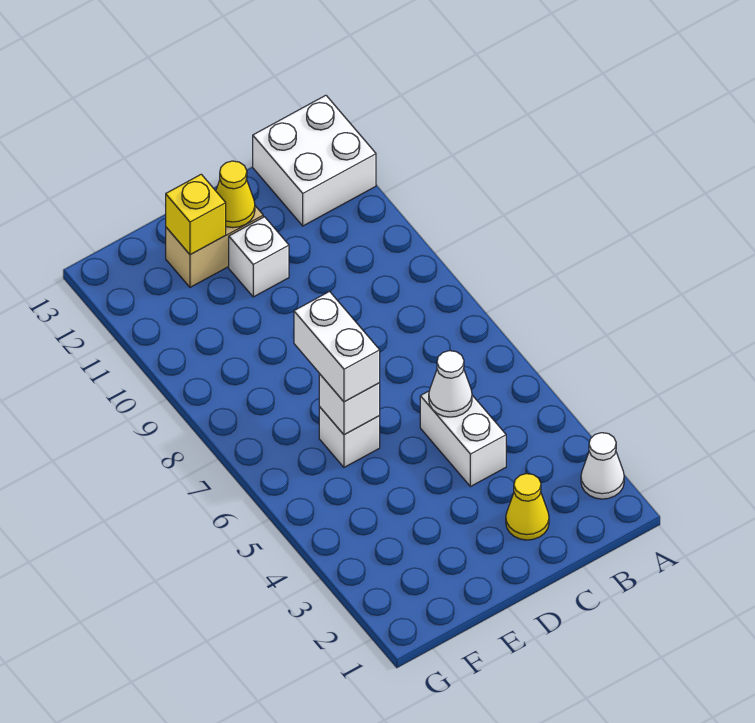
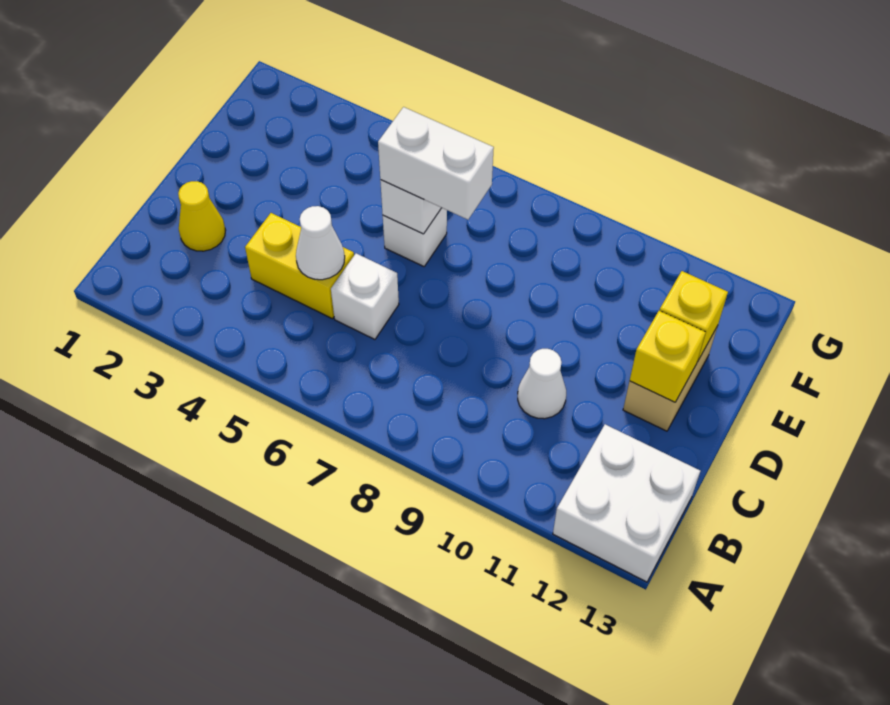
white 1x1 cone [581,433,624,499] -> white 1x1 cone moved to [518,349,566,419]
white 1x2 brick [420,391,506,487] -> yellow 1x2 brick [245,213,354,319]
white 1x1 brick [229,217,289,297] -> white 1x1 brick moved to [331,253,399,339]
yellow 1x1 cone [216,161,255,228] -> yellow 1x1 brick [630,311,706,402]

